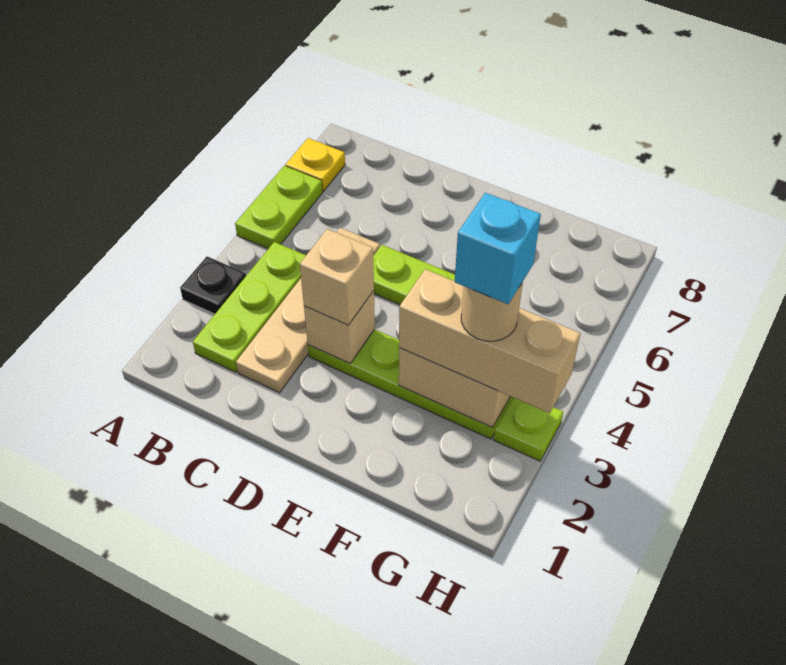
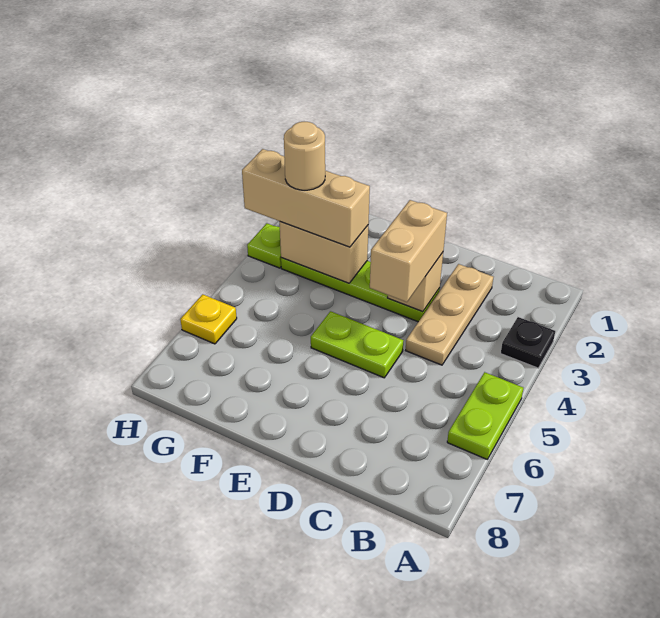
yellow 1x1 plate [285,138,345,191] -> yellow 1x1 plate moved to [180,294,237,344]
lime 1x3 plate [193,242,306,372] -> none
tan 1x4 plate [236,228,380,393] -> tan 1x3 plate [406,264,493,365]
tan 1x1 brick [300,229,374,325] -> tan 1x2 brick [370,200,447,302]
cyan 1x1 brick [455,193,541,304] -> none

